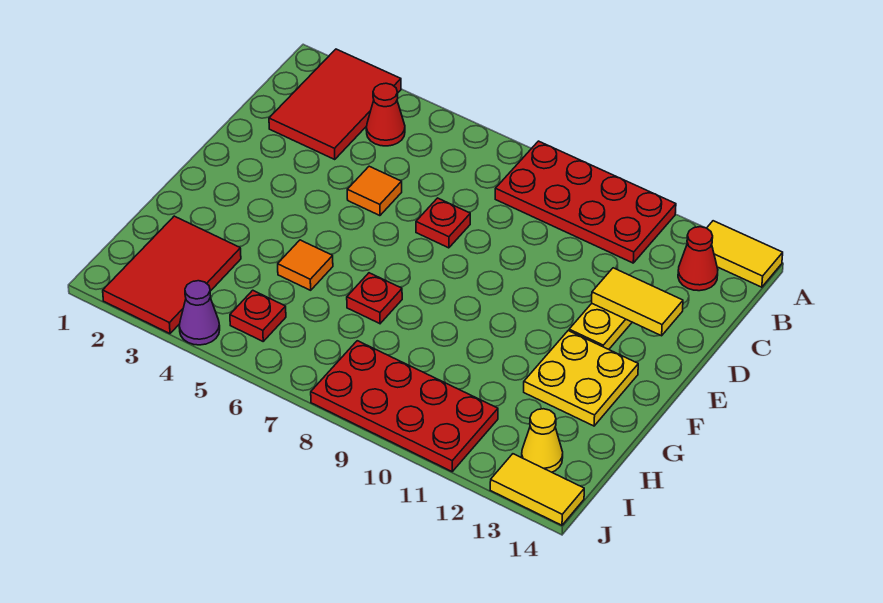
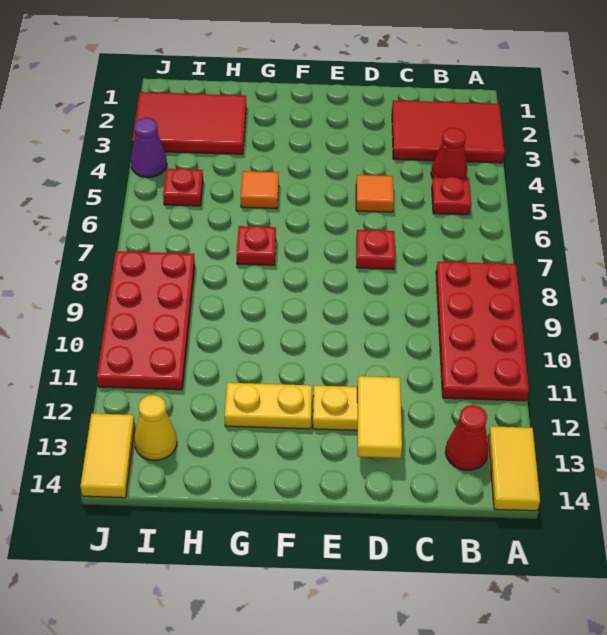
none -> red 1x1 plate [432,177,471,215]
yellow 2x2 plate [524,331,638,426] -> yellow 1x2 plate [225,383,312,429]

